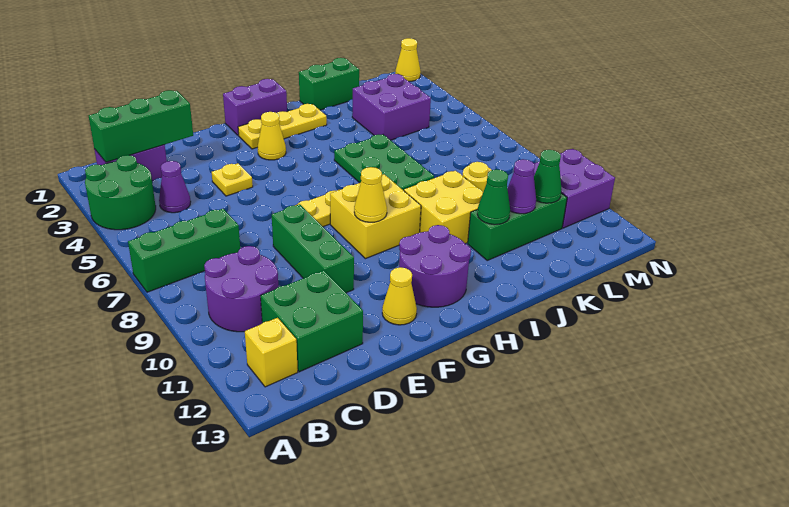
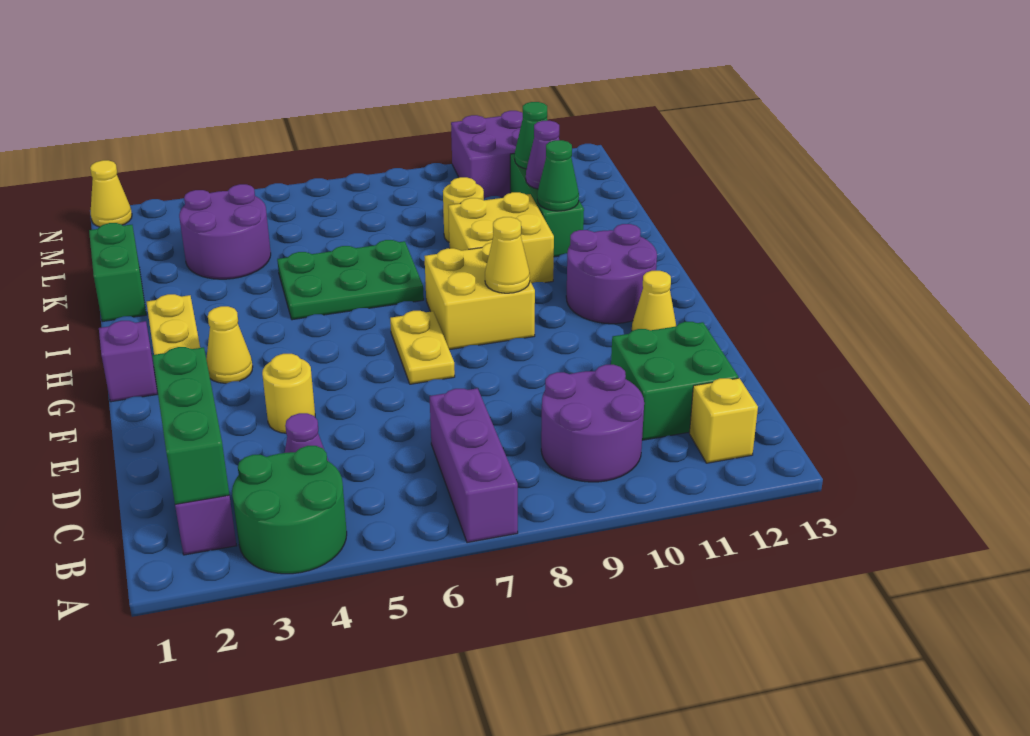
green 1x3 brick [128,209,240,292] -> purple 1x3 brick [430,388,518,543]
yellow 1x1 plate [212,163,253,196] -> yellow 1x1 round brick [262,354,315,433]
green 1x3 brick [272,204,354,293] -> none
purple 1x2 brick [223,79,287,136] -> purple 1x1 brick [99,321,158,402]
purple 2x2 brick [352,74,431,140] -> purple 2x2 round brick [179,184,271,279]

